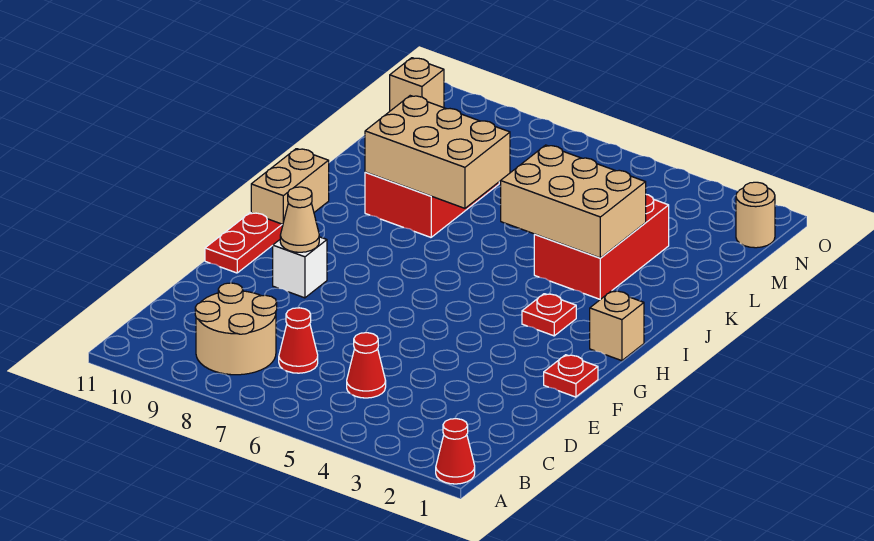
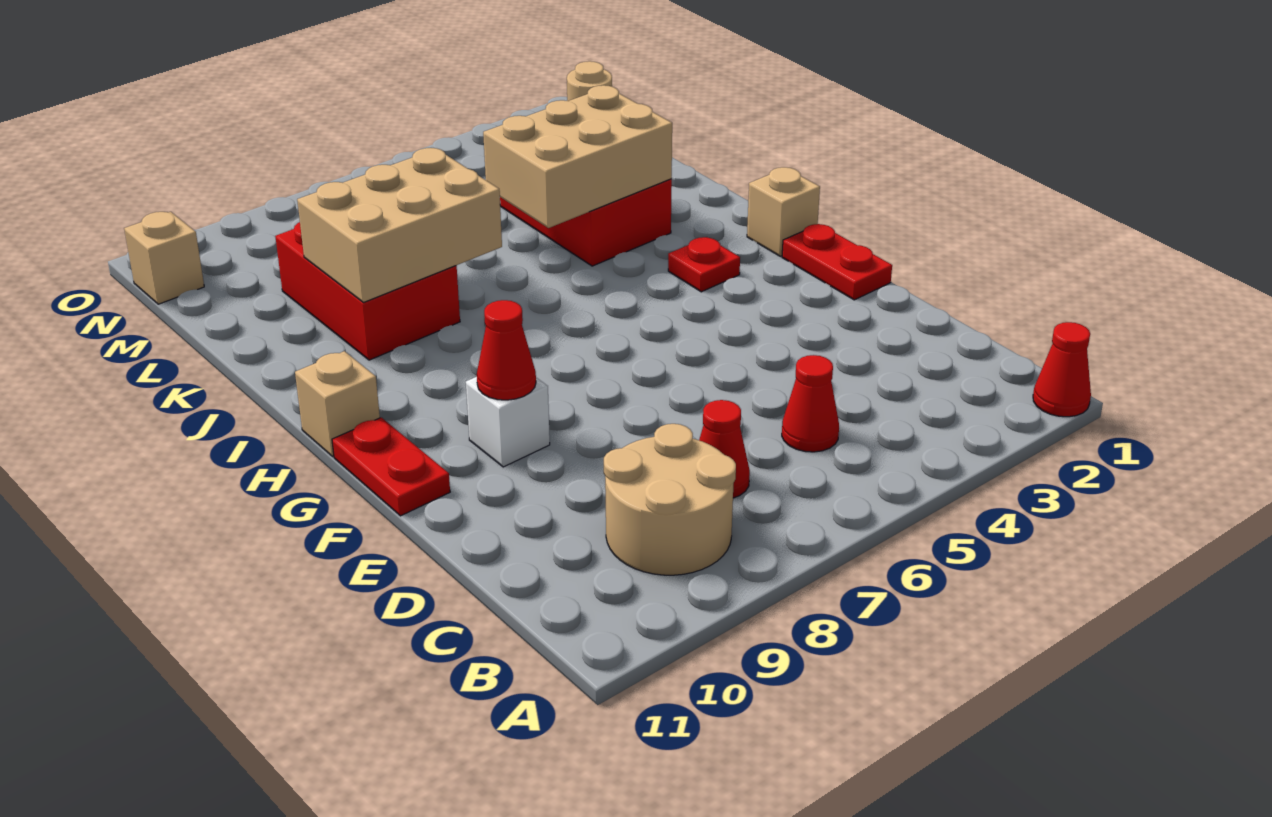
red 1x1 plate [544,355,598,397] -> red 1x2 plate [782,224,892,300]
tan 1x1 cone [280,187,319,252] -> red 1x1 cone [477,300,536,400]
tan 1x2 brick [251,149,329,226] -> tan 1x1 brick [295,351,380,456]

